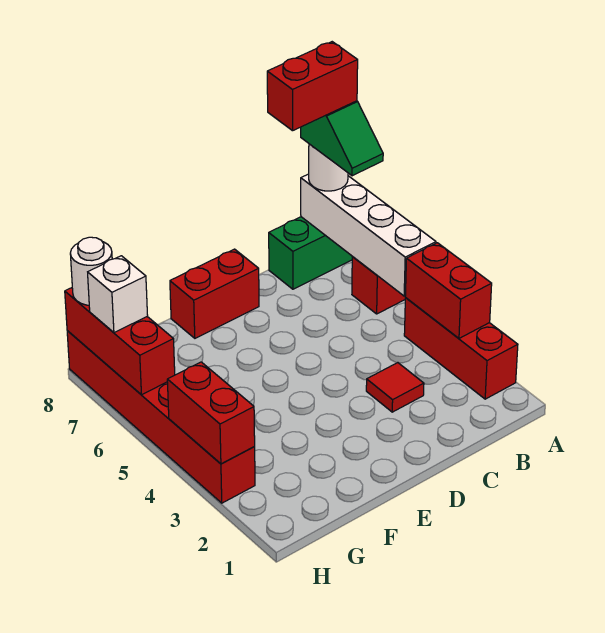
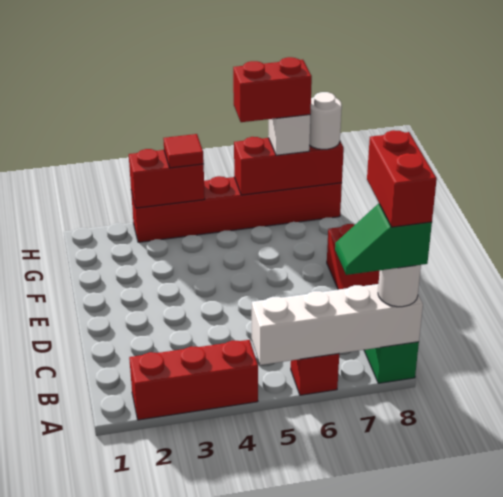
red 1x2 brick [405,243,492,338] -> red 1x2 brick moved to [233,57,312,122]
red 1x1 tile [366,363,424,412] -> red 1x1 tile moved to [163,134,204,168]

